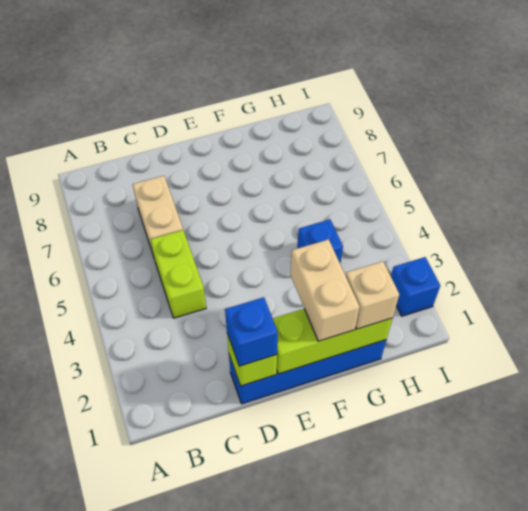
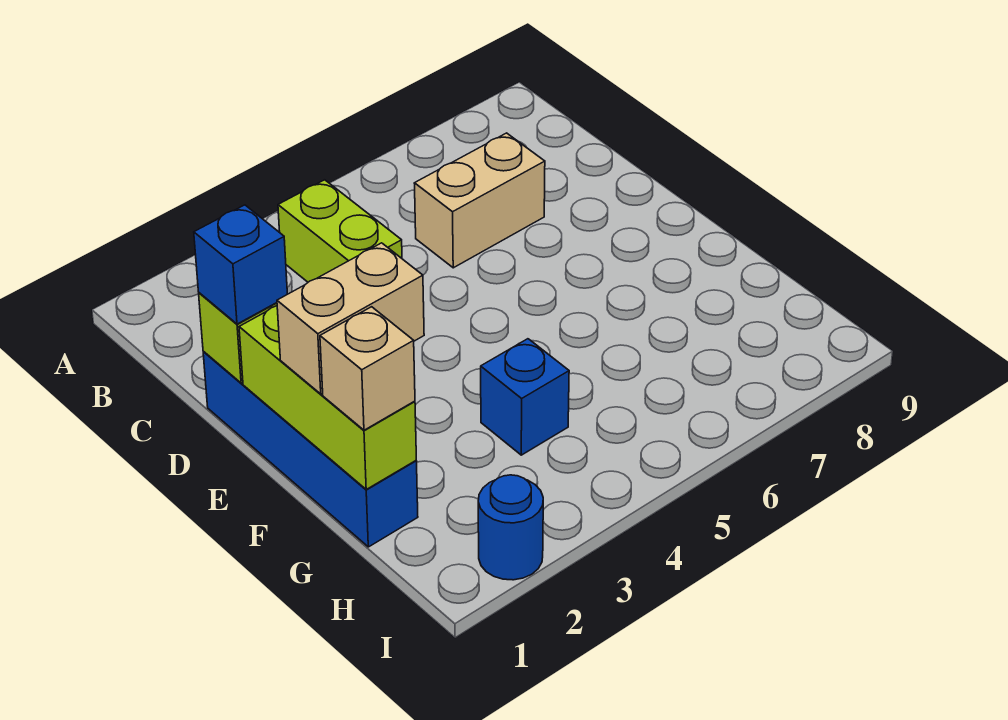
lime 1x2 brick [150,230,206,318] -> lime 1x2 brick turned to [278,180,402,282]
blue 1x1 brick [391,257,440,316] -> blue 1x1 round brick [478,475,543,580]

